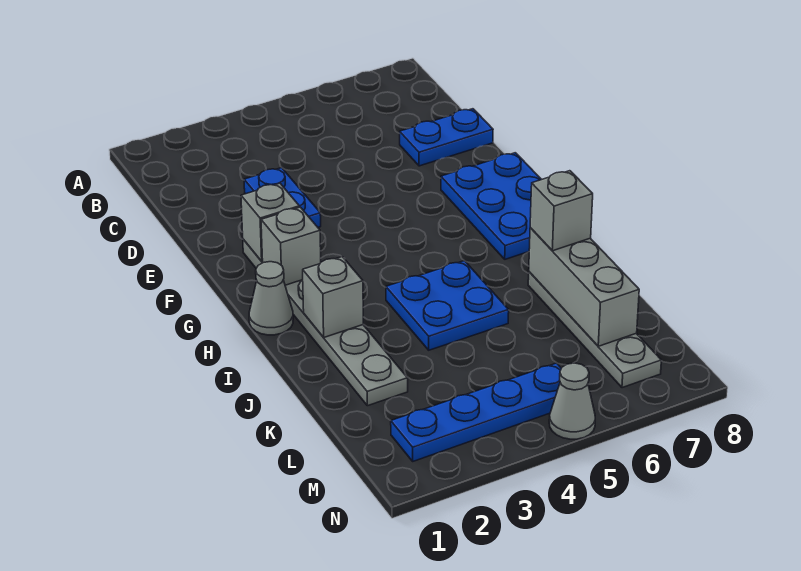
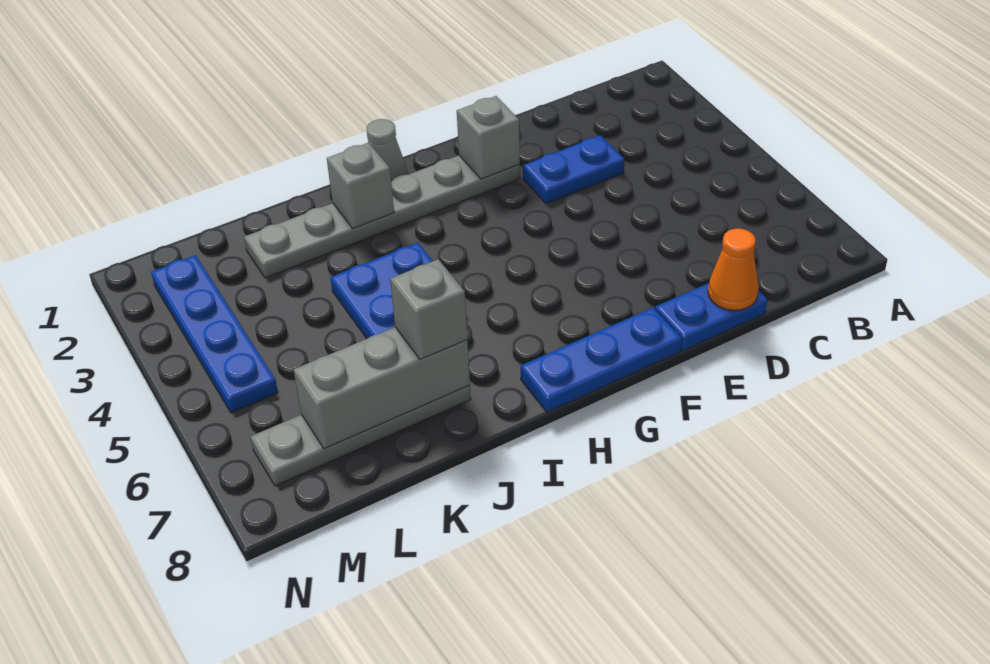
blue 1x2 plate [400,109,493,166] -> blue 1x2 plate turned to [655,283,767,351]
none -> orange 1x1 cone [708,228,759,310]
blue 2x3 plate [441,153,541,259] -> blue 1x3 plate [521,308,682,412]
grey 1x1 brick [261,207,321,285] -> none
grey 1x1 cone [549,363,595,439] -> none

